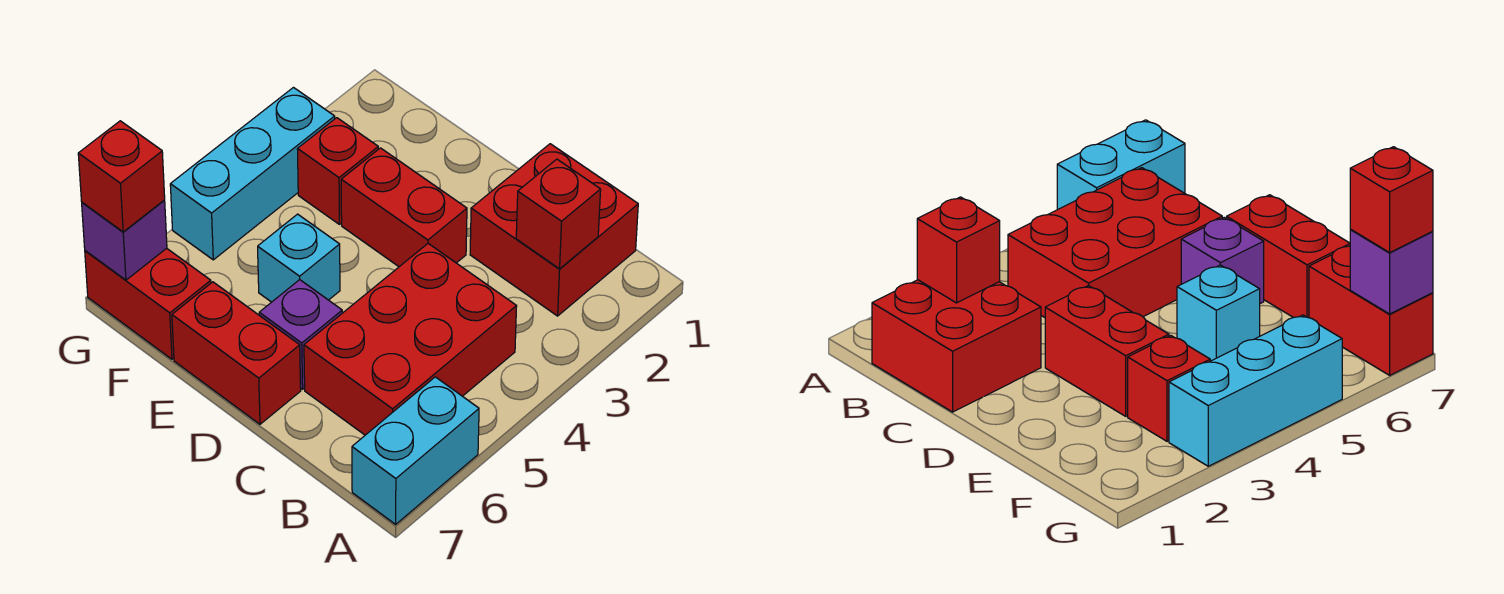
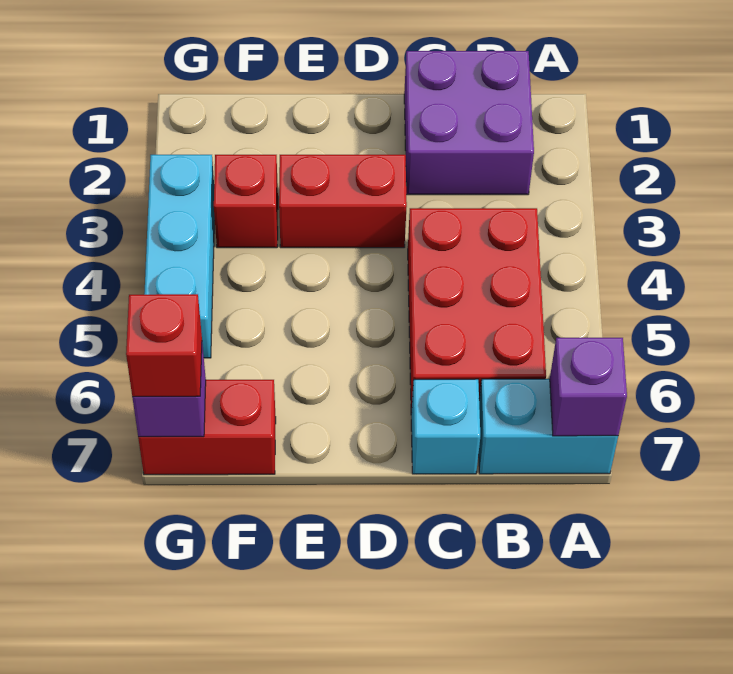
cyan 1x2 brick [352,377,479,524] -> cyan 1x2 brick turned to [479,379,618,474]
red 2x2 brick [470,144,638,316] -> purple 2x2 brick [404,51,534,195]
red 1x1 brick [516,159,601,269] -> none
purple 1x1 brick [259,280,342,389] -> purple 1x1 brick moved to [550,338,627,436]
red 1x2 brick [172,282,301,424] -> none
cyan 1x1 brick [258,214,340,302] -> cyan 1x1 brick moved to [411,379,480,474]

